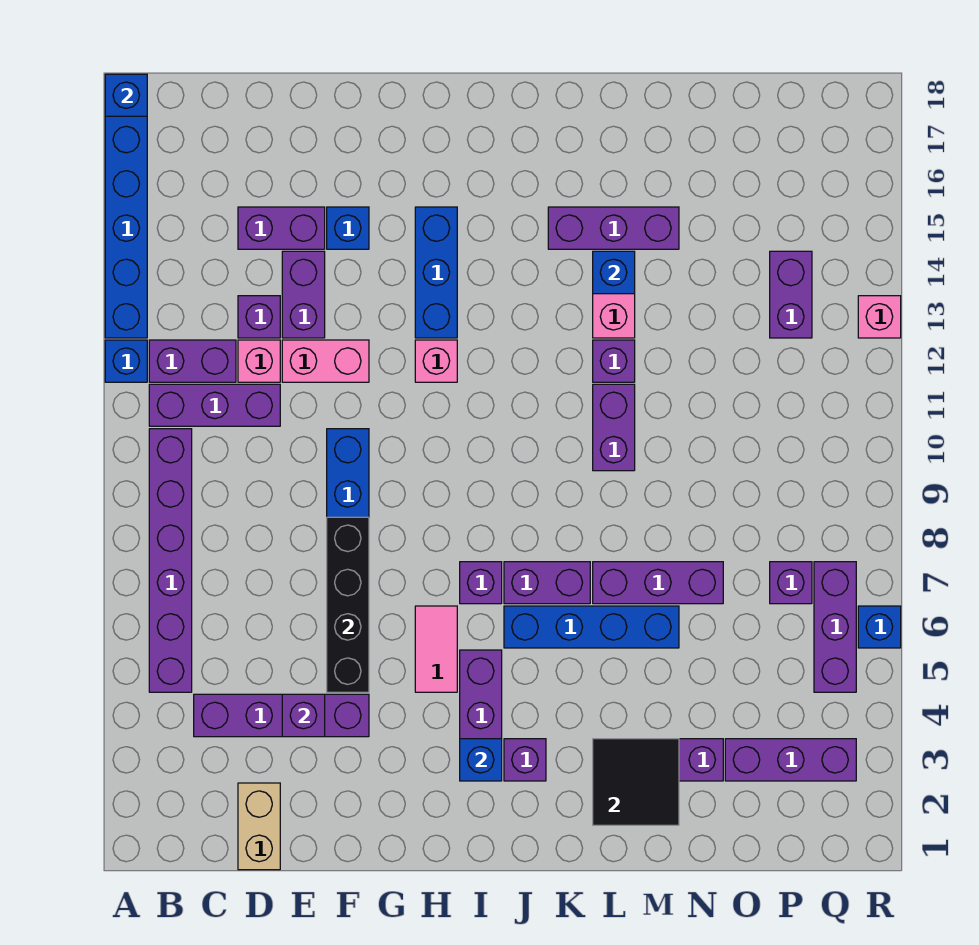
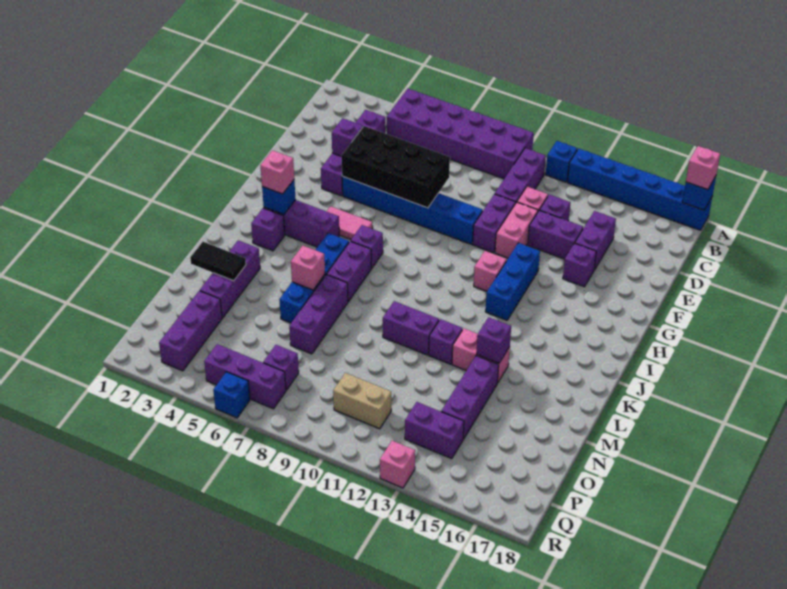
none -> pink 1x1 brick [686,146,720,190]
purple 1x6 brick [149,429,192,692] -> purple 2x6 brick [387,89,534,179]
purple 1x2 brick [149,340,236,382] -> purple 1x2 brick moved to [473,194,515,253]
tan 1x2 brick [238,783,280,870] -> tan 1x2 brick moved to [333,373,391,429]
black 1x4 brick [327,517,369,692] -> black 2x4 brick [342,126,450,208]
blue 1x1 brick [327,207,369,249] -> purple 1x1 brick [563,243,596,287]
blue 1x3 brick [415,207,457,338] -> blue 1x3 brick turned to [485,243,540,320]
none -> pink 1x1 brick [260,150,294,194]
purple 1x3 brick [548,207,679,249] -> purple 1x3 brick moved to [441,356,499,439]
black 2x2 tile [593,739,679,825] -> black 1x2 tile [190,242,246,281]
none -> pink 1x1 brick [291,246,325,290]
blue 1x1 brick [593,251,635,294] -> purple 1x1 brick [477,317,511,363]

